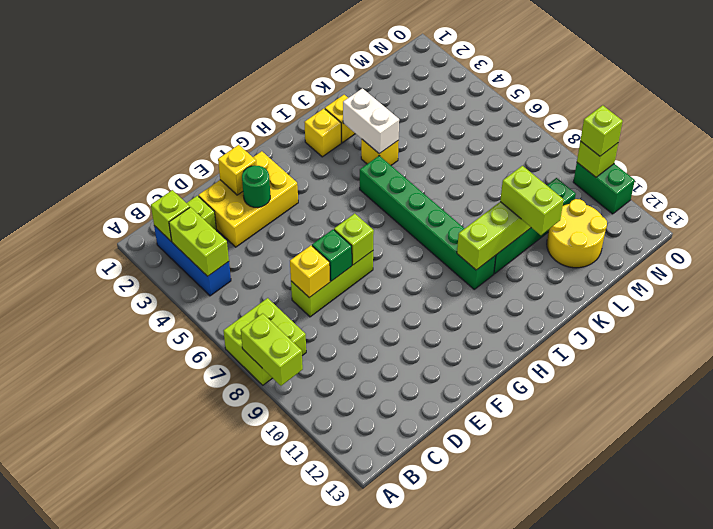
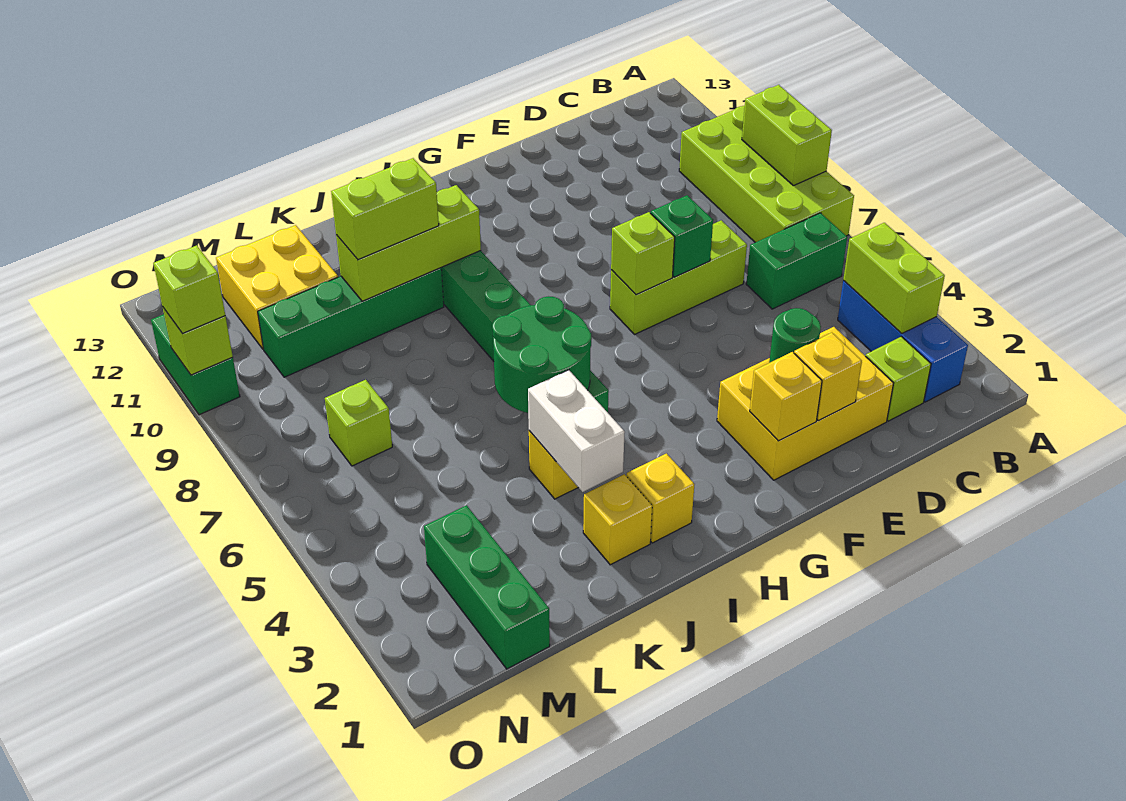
lime 2x2 brick [224,298,306,385] -> lime 2x4 brick [679,105,854,242]
lime 1x1 brick [151,190,190,241] -> lime 1x1 brick moved to [325,380,392,466]
none -> green 1x2 brick [746,213,847,309]
yellow 1x1 brick [290,246,330,298] -> yellow 1x1 brick moved to [750,352,822,441]
none -> green 2x2 round brick [492,296,592,413]
lime 1x2 brick [500,166,564,235] -> lime 1x2 brick turned to [331,158,439,260]
yellow 2x2 round brick [547,199,607,268] -> yellow 2x2 brick [216,225,338,349]
none -> green 1x3 brick [424,505,550,669]

